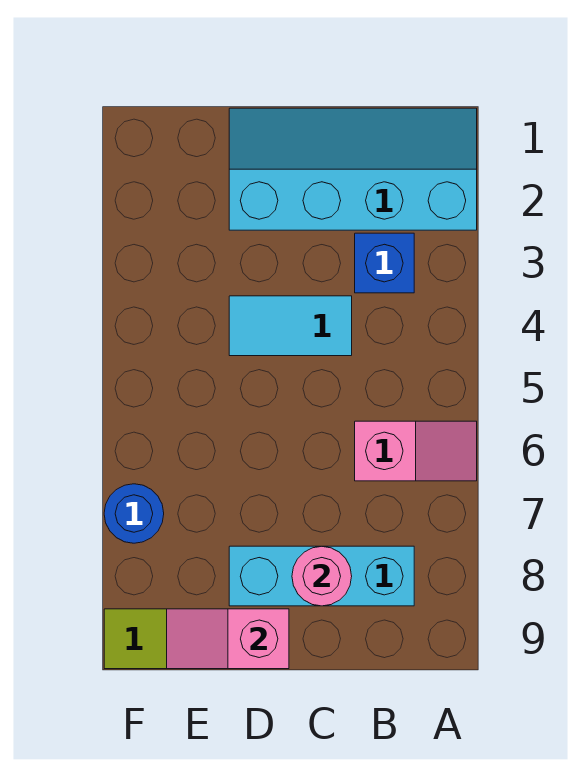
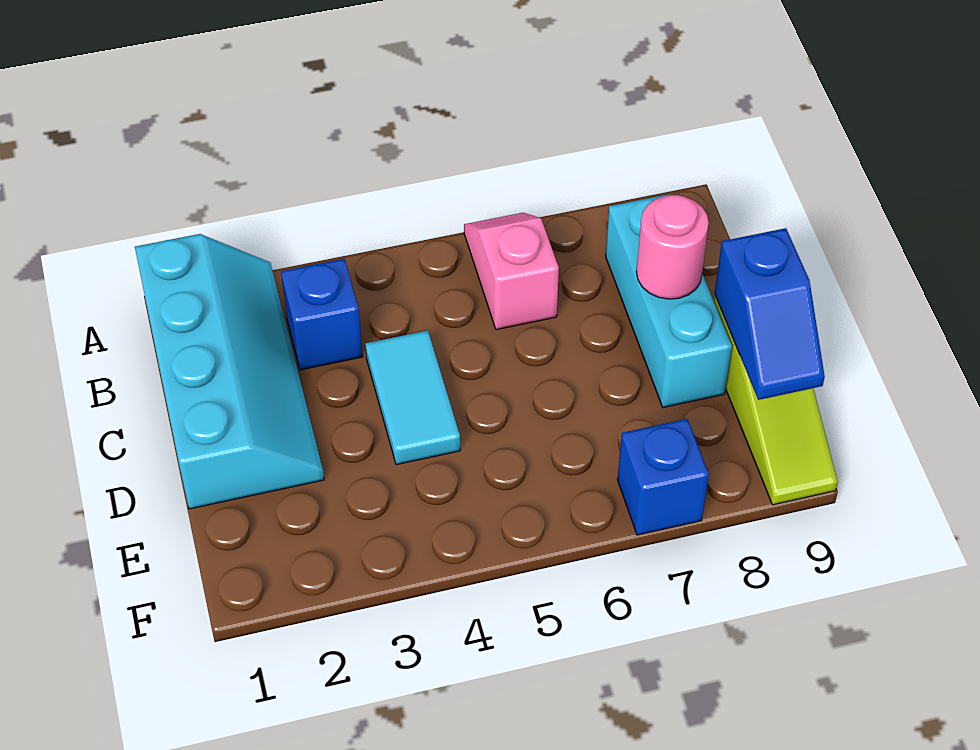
cyan 2x4 slope [229,108,477,230] -> cyan 2x4 slope turned to [135,234,324,509]
pink 1x2 slope [167,609,289,669] -> blue 1x2 slope [715,228,825,400]
blue 1x1 round brick [104,484,164,543] -> blue 1x1 brick [618,419,709,535]

